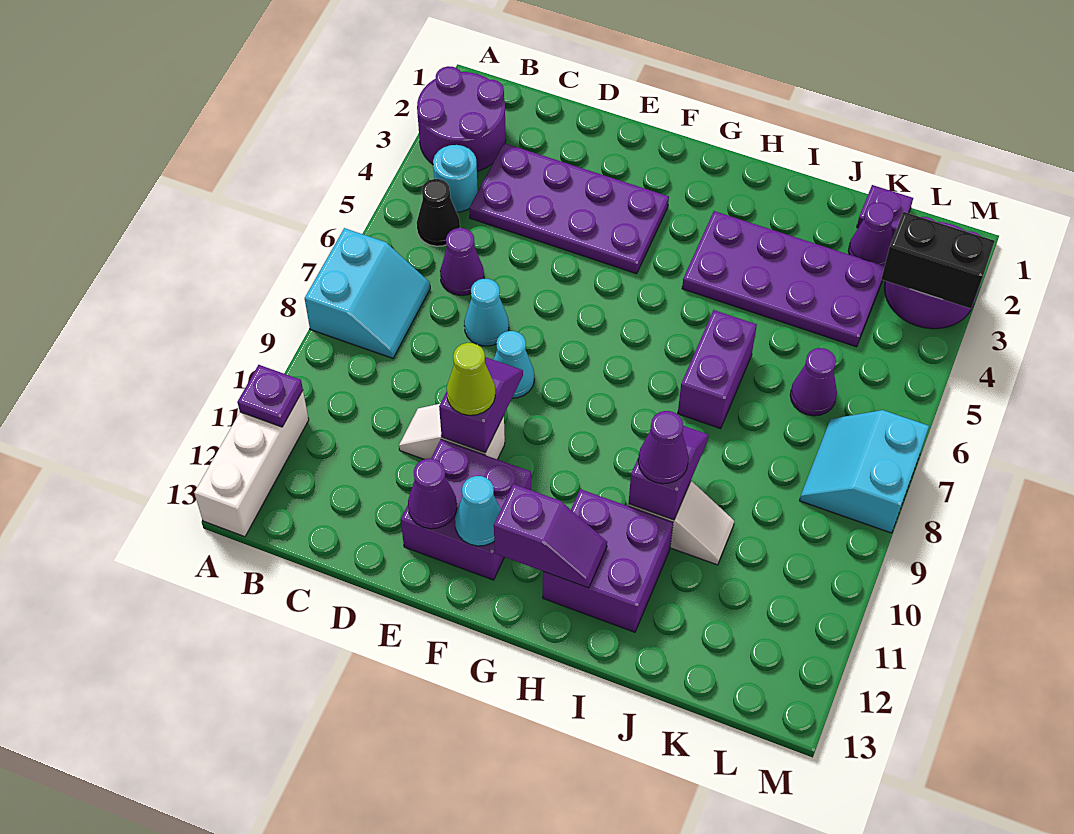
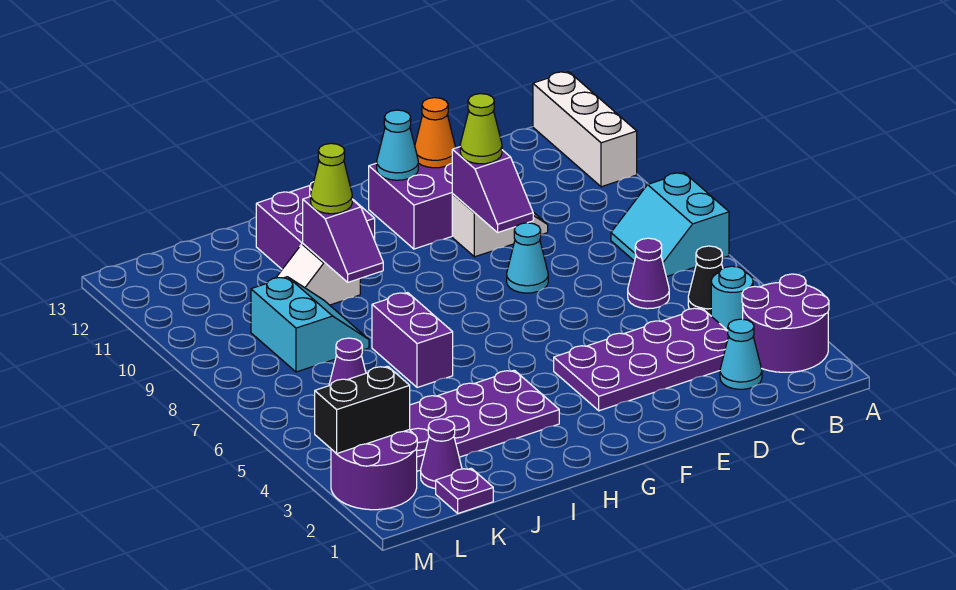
purple 1x1 plate [237,365,303,427] -> none
cyan 1x1 cone [464,279,509,346] -> cyan 1x1 cone moved to [720,319,762,389]
purple 1x1 cone [408,459,457,529] -> orange 1x1 cone [415,98,456,168]
purple 1x2 slope [494,484,607,588] -> none
purple 1x1 cone [638,411,689,484] -> lime 1x1 cone [311,143,352,214]
cyan 2x2 slope [799,410,929,533] -> cyan 2x2 slope moved to [251,277,369,372]

